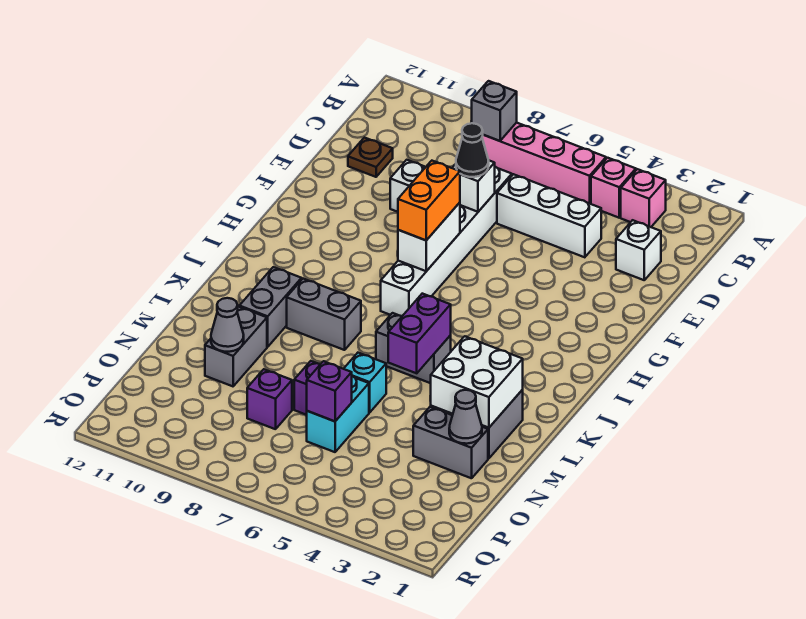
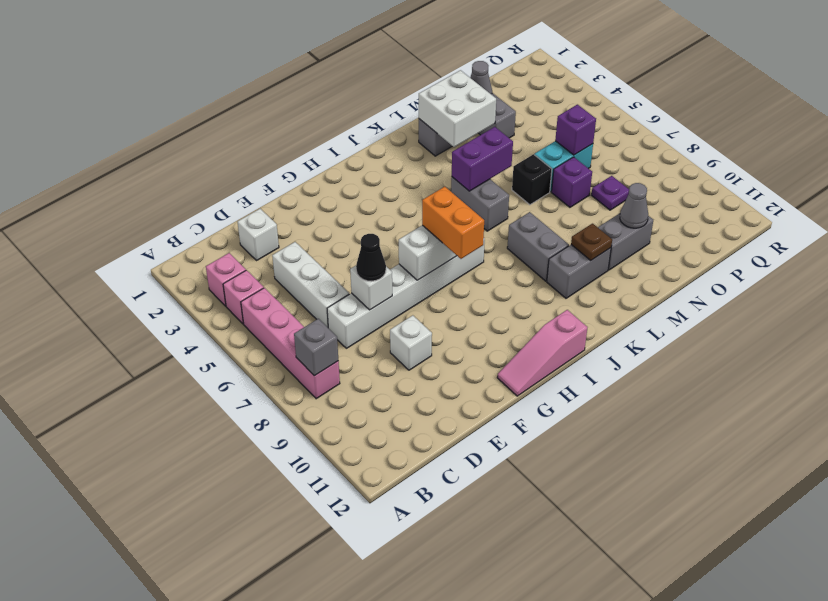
brown 1x1 plate [348,138,393,177] -> brown 1x1 plate moved to [571,224,612,261]
orange 1x2 brick [398,161,460,240] -> orange 1x2 brick turned to [422,187,484,259]
none -> pink 1x3 slope [497,310,588,396]
cyan 1x1 brick [344,353,386,413] -> black 1x1 brick [512,154,552,205]
purple 1x1 brick [247,369,292,429] -> purple 1x1 plate [592,176,629,210]

